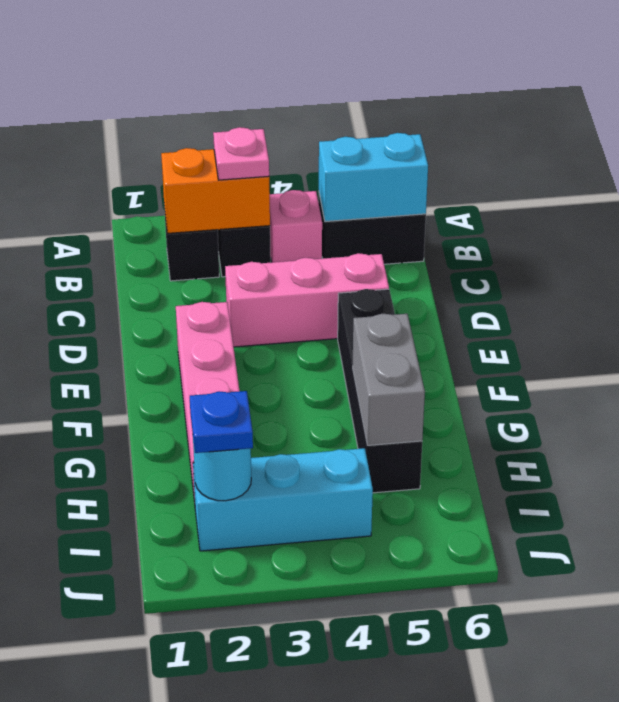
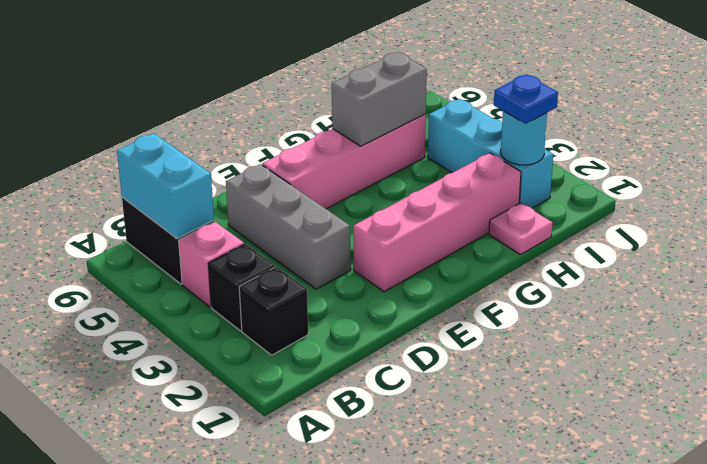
orange 1x2 brick [161,148,270,233] -> none
pink 1x1 plate [213,127,269,180] -> pink 1x1 plate moved to [489,203,553,255]
pink 1x3 brick [225,253,389,347] -> grey 1x3 brick [226,164,351,289]
black 1x4 brick [338,289,422,493] -> pink 1x4 brick [262,114,426,209]

